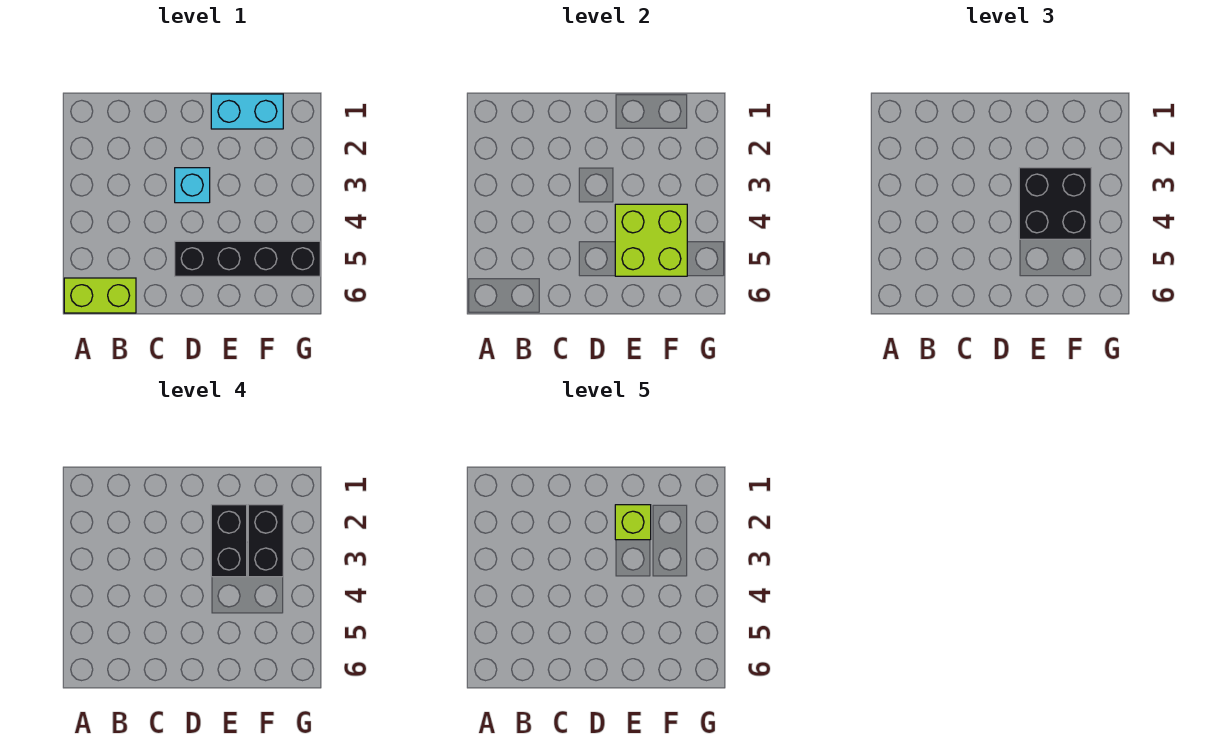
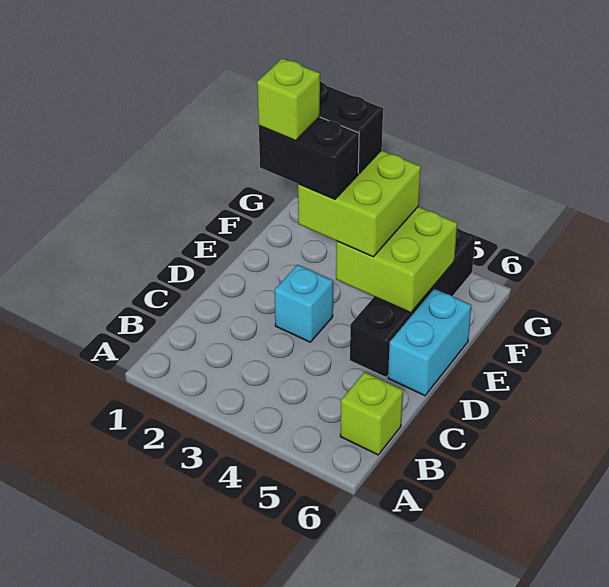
lime 1x2 brick [64,278,136,313] -> lime 1x1 brick [340,372,403,455]
cyan 1x2 brick [211,94,283,129] -> cyan 1x2 brick moved to [388,289,471,396]
black 2x2 brick [1019,168,1091,239] -> lime 2x2 brick [298,150,421,257]

